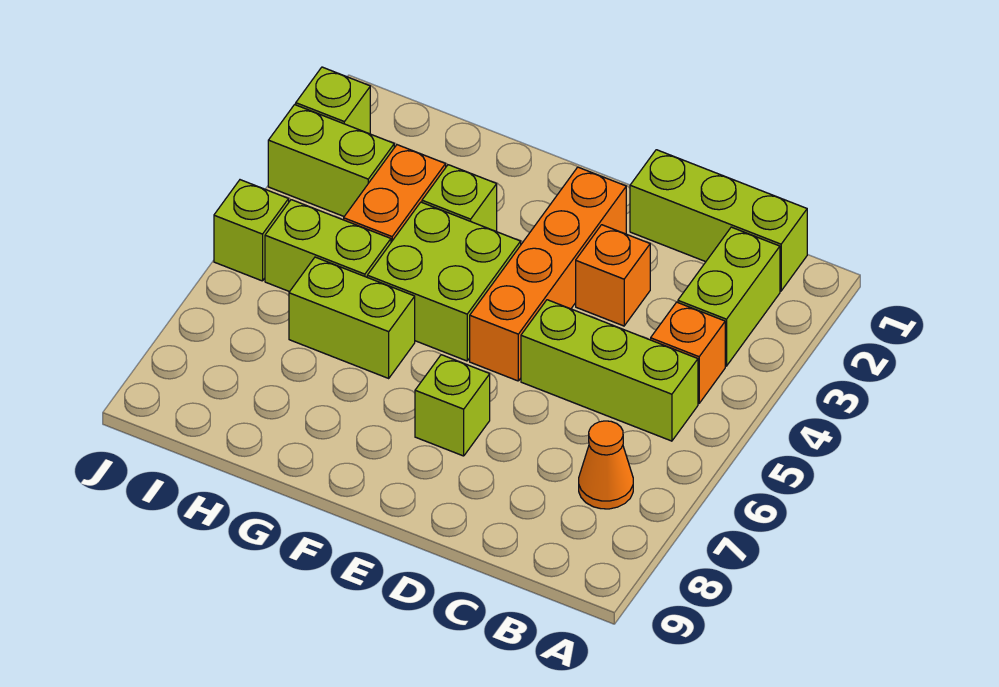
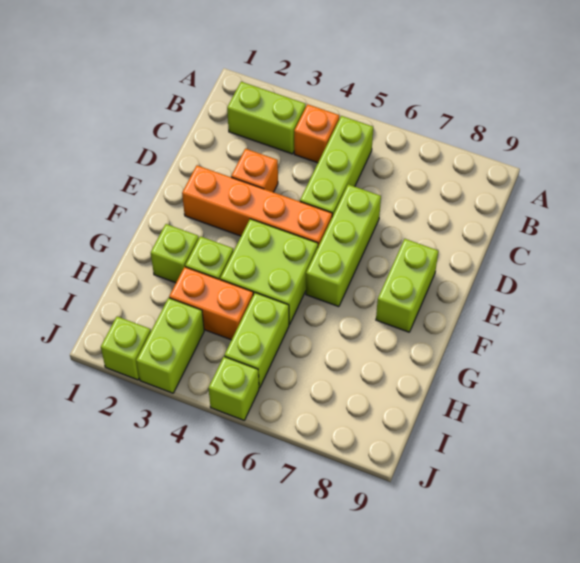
lime 1x3 brick [630,150,807,291] -> lime 1x3 brick moved to [306,184,381,307]
orange 1x1 cone [579,421,633,509] -> none
lime 1x1 brick [415,355,490,456] -> lime 1x1 brick moved to [151,224,199,283]
lime 1x2 brick [289,257,415,378] -> lime 1x2 brick moved to [376,239,438,332]

